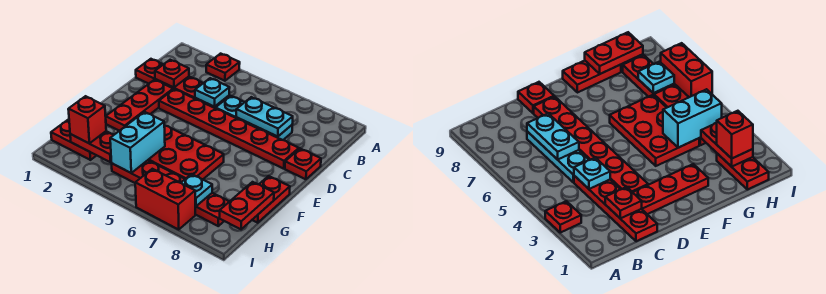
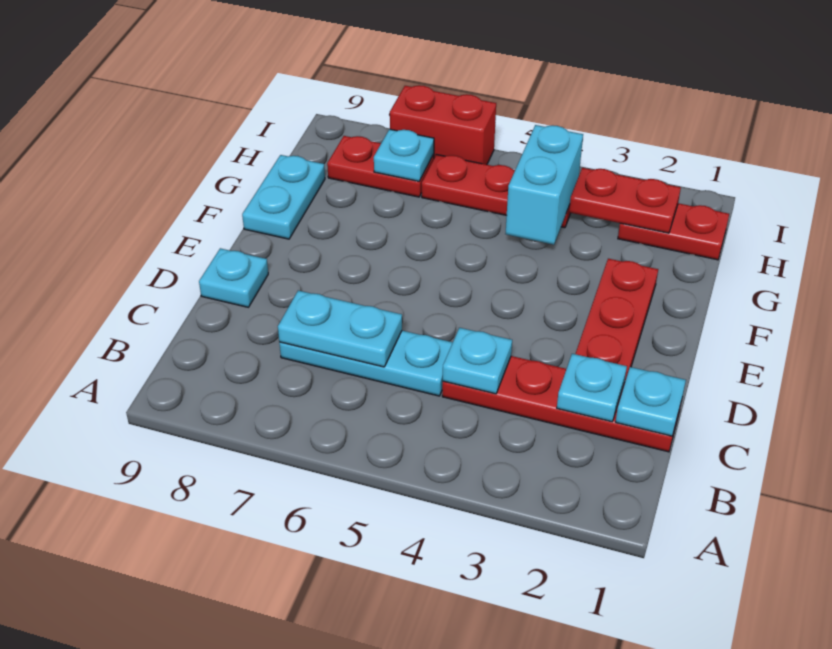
red 1x1 plate [206,54,240,81] -> none
none -> cyan 1x1 plate [616,367,686,436]
red 1x1 plate [155,60,189,88] -> cyan 1x1 plate [557,354,627,422]
red 1x6 plate [159,89,299,169] -> none
red 1x1 plate [285,149,321,179] -> cyan 1x1 plate [199,248,268,307]
red 2x3 plate [148,125,224,179] -> none
red 1x2 plate [252,176,290,223] -> cyan 1x2 plate [242,155,325,239]
red 1x2 plate [220,182,274,229] -> none
red 1x1 brick [68,96,106,143] -> none

